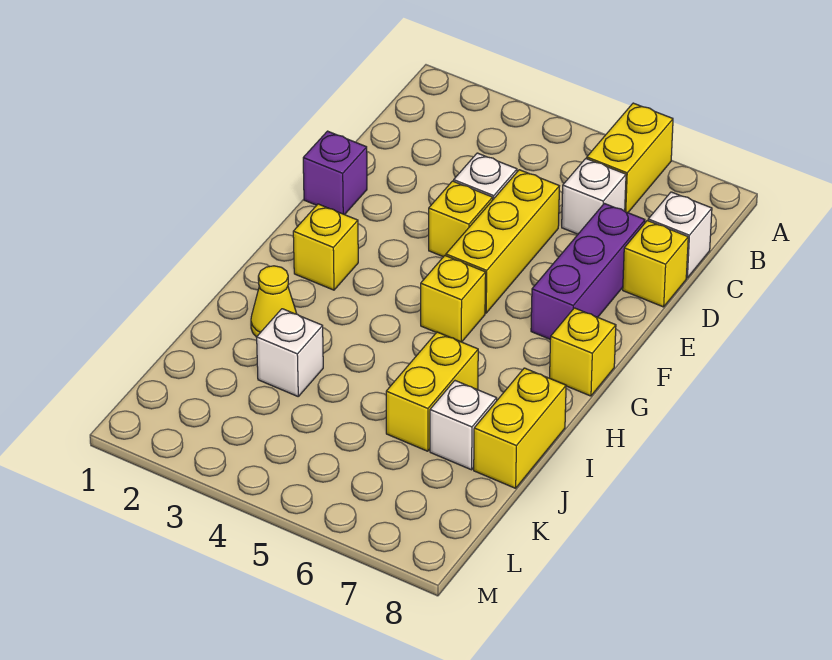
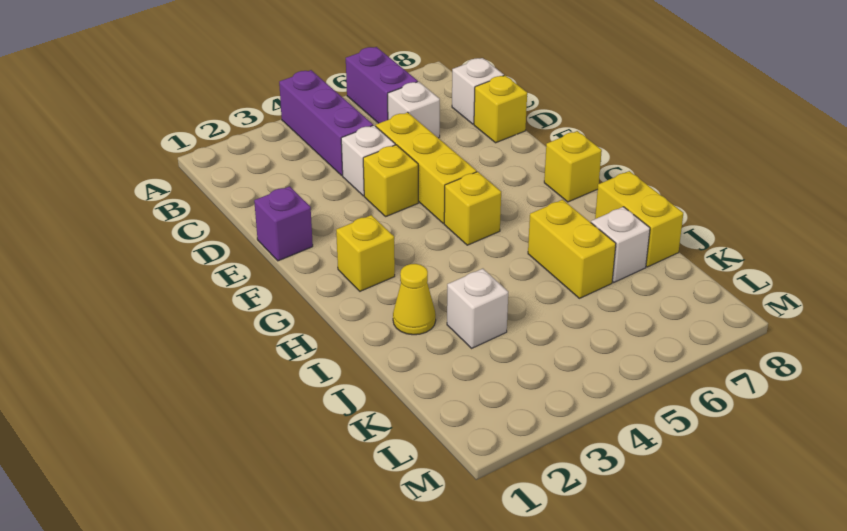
yellow 1x2 brick [587,103,673,213] -> purple 1x2 brick [346,47,418,123]
purple 1x3 brick [531,203,645,339] -> purple 1x3 brick moved to [279,70,373,176]

